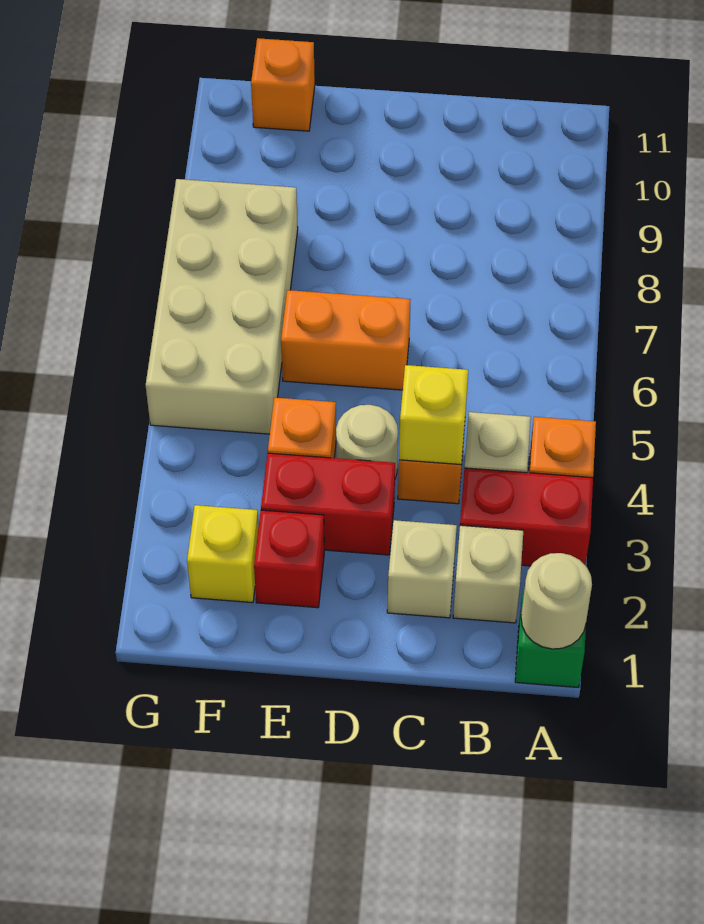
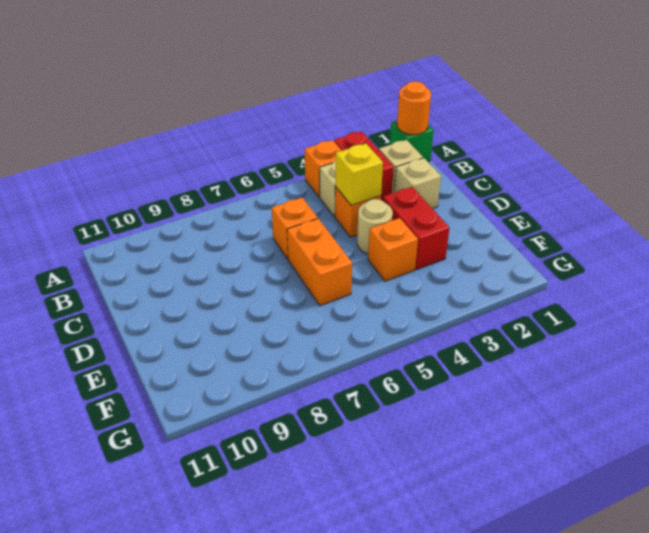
tan 1x1 round brick [521,553,592,649] -> orange 1x1 round brick [397,81,431,135]
red 1x1 brick [254,510,324,608] -> none
yellow 1x1 brick [187,505,259,603] -> none
tan 2x4 brick [146,179,298,434] -> none
orange 1x1 brick [251,38,315,131] -> orange 1x1 brick moved to [272,198,318,259]

